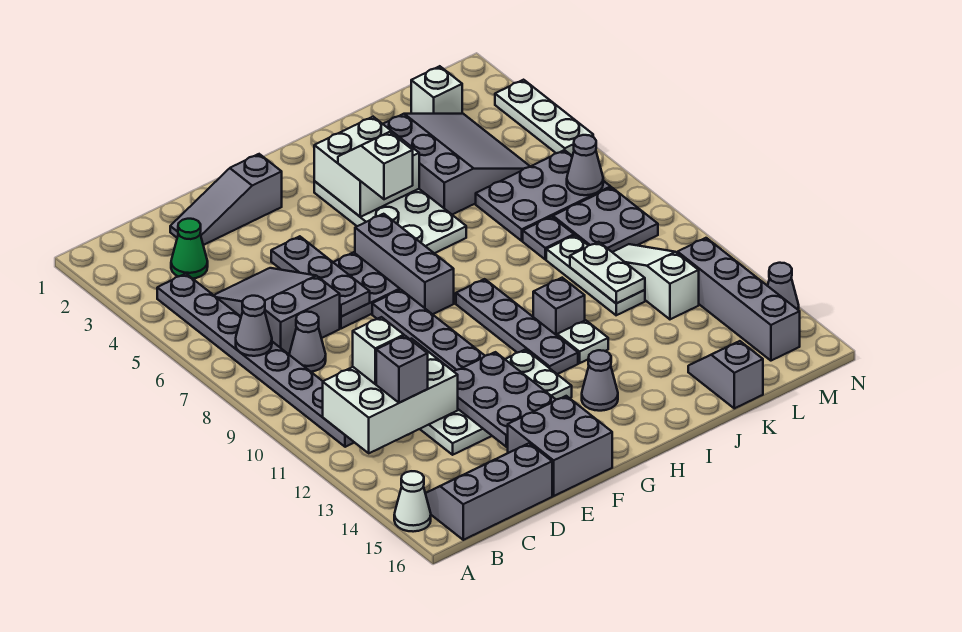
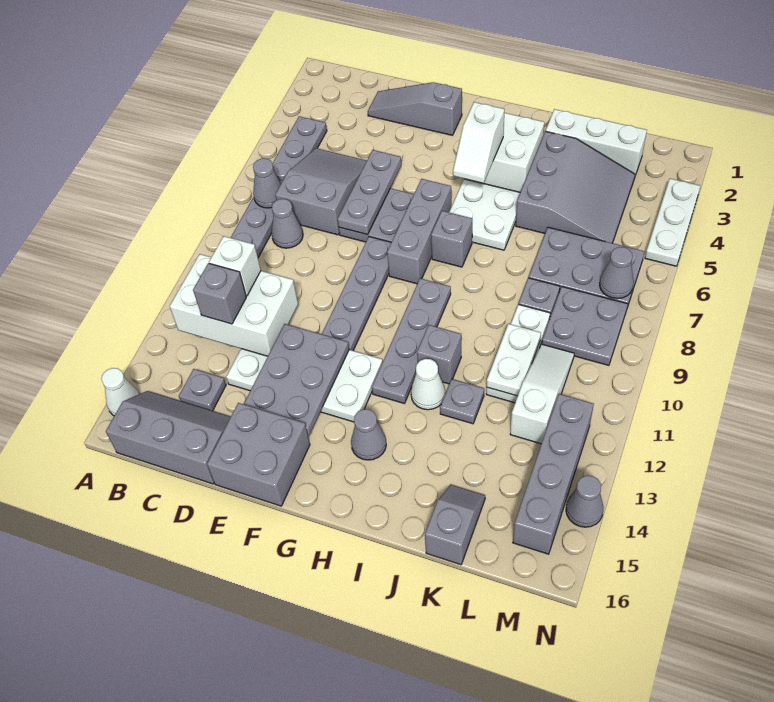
green 1x1 cone [171,219,208,279] -> none
none -> grey 1x1 plate [179,369,226,411]
white 1x2 slope [338,132,413,199] -> white 1x2 slope turned to [453,102,505,183]
none -> grey 1x1 brick [431,211,472,267]
white 1x1 plate [557,320,608,363] -> white 1x1 cone [411,359,445,410]
none -> grey 1x1 plate [440,379,484,424]
white 1x1 brick [411,66,462,114] -> white 1x3 brick [546,109,647,175]

